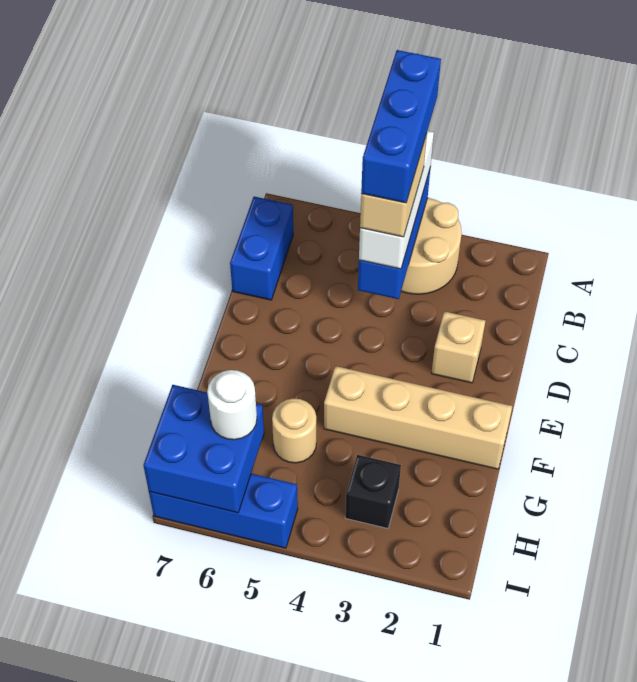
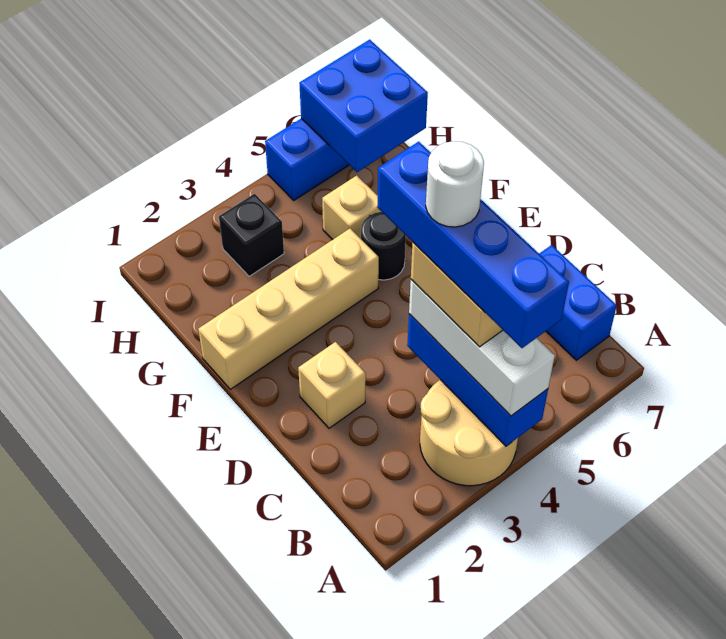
blue 1x3 brick [361,50,441,203] -> blue 1x4 brick [377,142,569,348]
none -> black 1x1 round brick [361,212,406,280]
tan 1x1 round brick [272,398,316,463] -> tan 1x1 brick [322,175,381,240]
white 1x1 round brick [207,370,257,440] -> white 1x1 round brick moved to [426,141,484,227]

